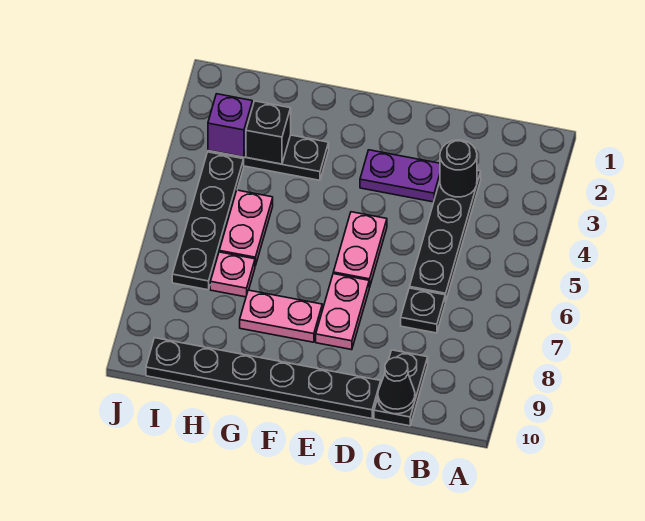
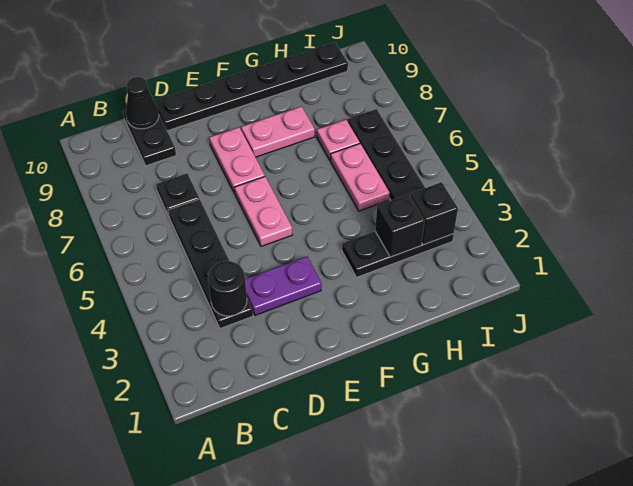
purple 1x1 brick [208,94,252,157] -> black 1x1 brick [410,182,458,245]

